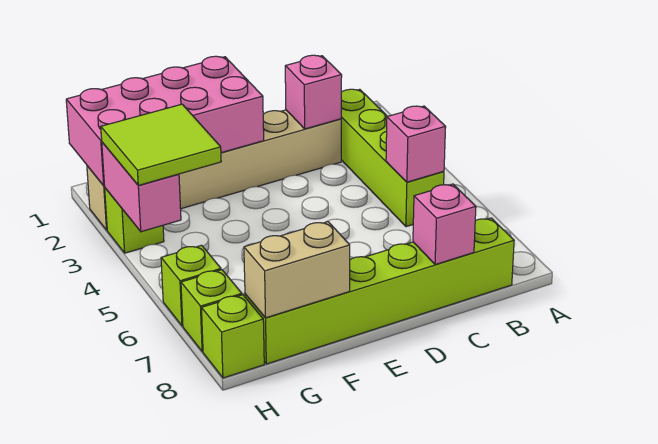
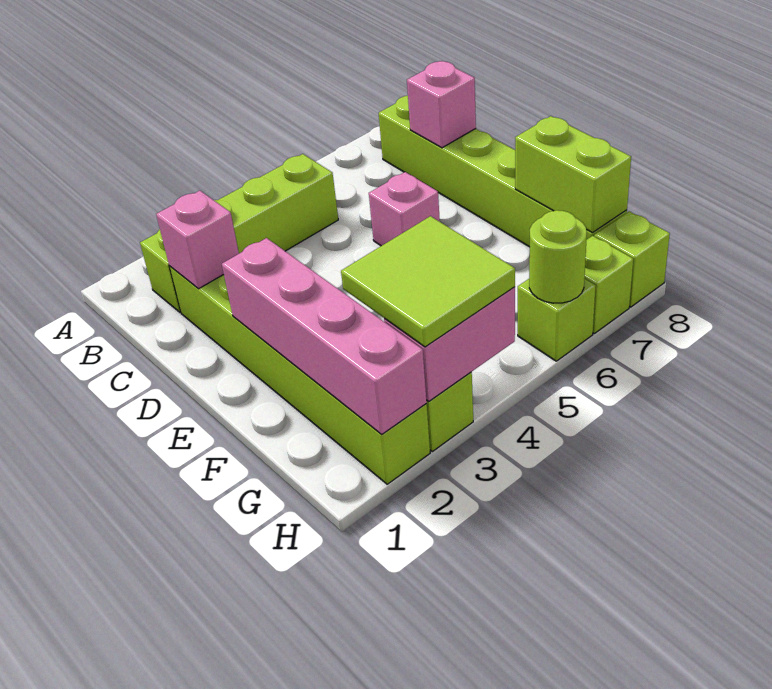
pink 1x1 brick [386,106,446,182] -> pink 1x1 brick moved to [369,172,440,246]
tan 1x6 brick [87,110,341,230] -> lime 1x6 brick [169,266,430,484]
pink 2x4 brick [66,56,264,186] -> pink 1x4 brick [222,238,427,435]
tan 1x2 brick [244,222,350,318] -> lime 1x2 brick [515,116,631,233]
none -> lime 1x1 round brick [529,210,587,303]

